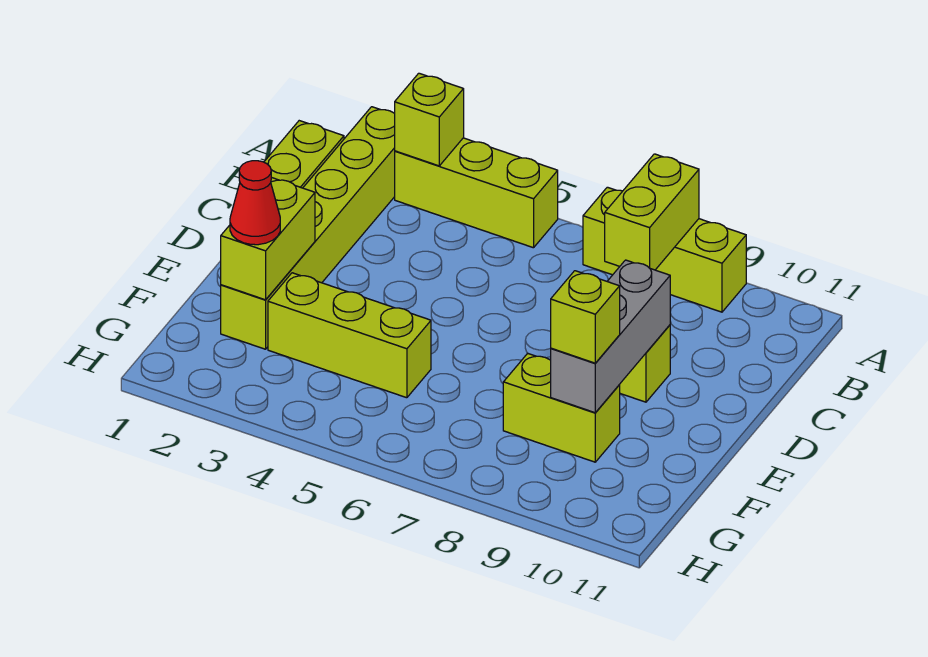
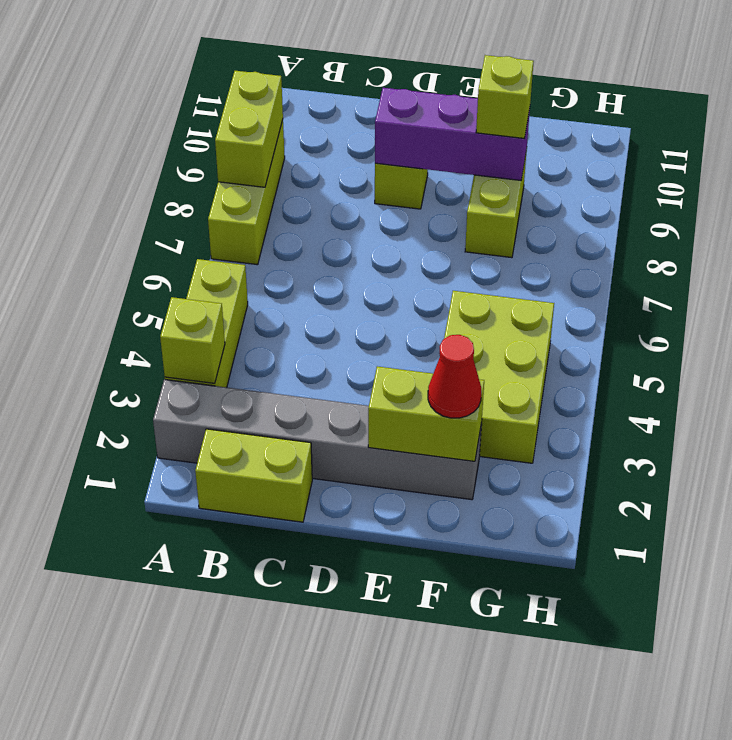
lime 1x6 brick [221,107,395,349] -> grey 1x6 brick [153,379,482,500]
lime 1x2 brick [605,154,699,270] -> lime 1x2 brick turned to [215,71,283,187]
grey 1x3 brick [551,260,670,413] -> purple 1x3 brick [375,88,530,180]
lime 1x3 brick [268,273,431,398] -> lime 2x3 brick [444,291,554,463]

